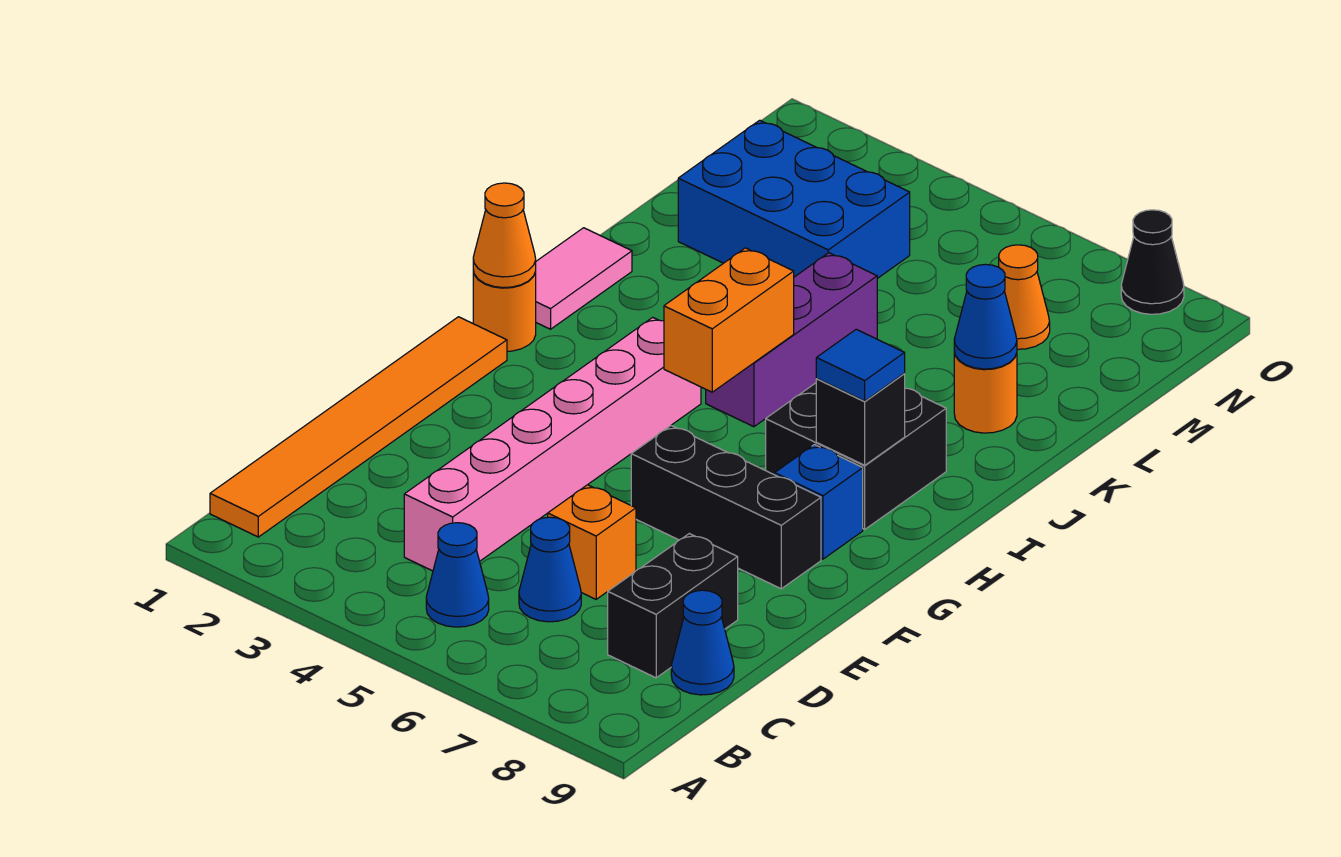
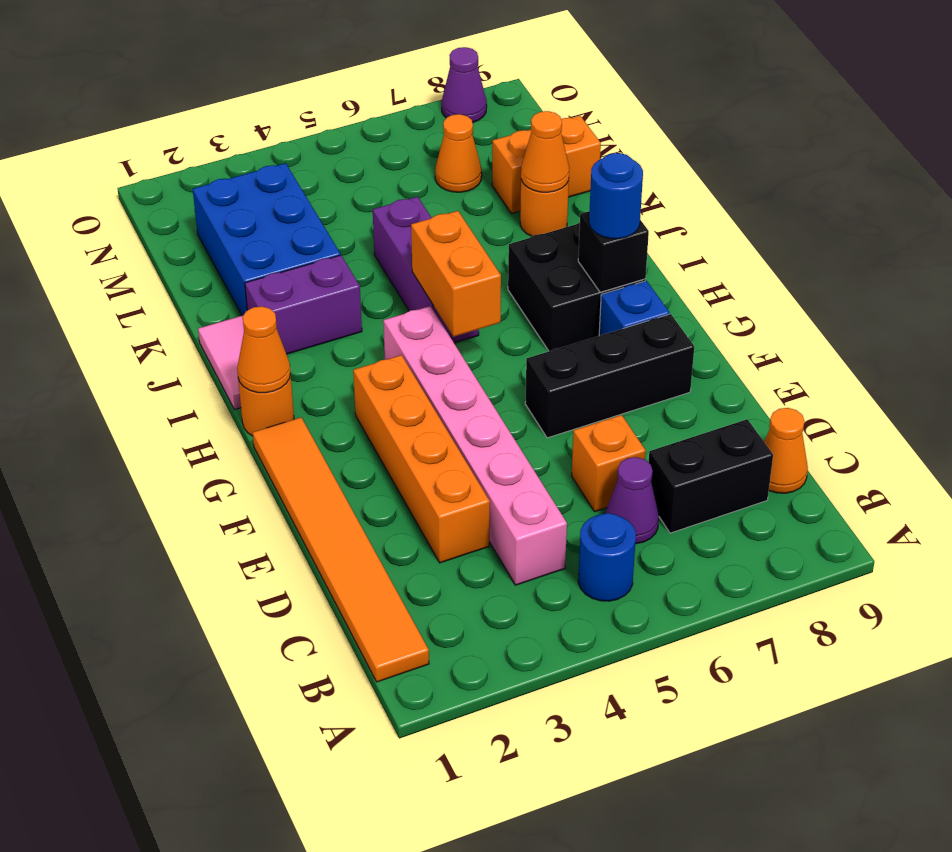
blue 1x1 cone [426,523,489,627] -> blue 1x1 round brick [578,513,636,601]
blue 1x1 cone [519,517,581,622] -> purple 1x1 cone [605,457,659,544]
black 1x2 brick [608,534,738,678] -> black 1x2 brick turned to [648,419,773,533]
blue 1x1 cone [671,590,734,695] -> orange 1x1 cone [764,408,808,493]
none -> orange 1x4 brick [353,355,490,563]
blue 1x1 tile [816,329,905,401] -> blue 1x1 round brick [589,153,643,239]
none -> purple 1x2 brick [245,255,362,354]
blue 1x1 cone [954,264,1017,369] -> orange 1x1 cone [521,111,569,192]
blue 2x3 brick [678,120,910,279] -> blue 2x3 brick turned to [193,163,340,315]
none -> orange 1x2 brick [492,116,601,214]
black 1x1 cone [1121,210,1184,314] -> purple 1x1 cone [442,47,487,122]

